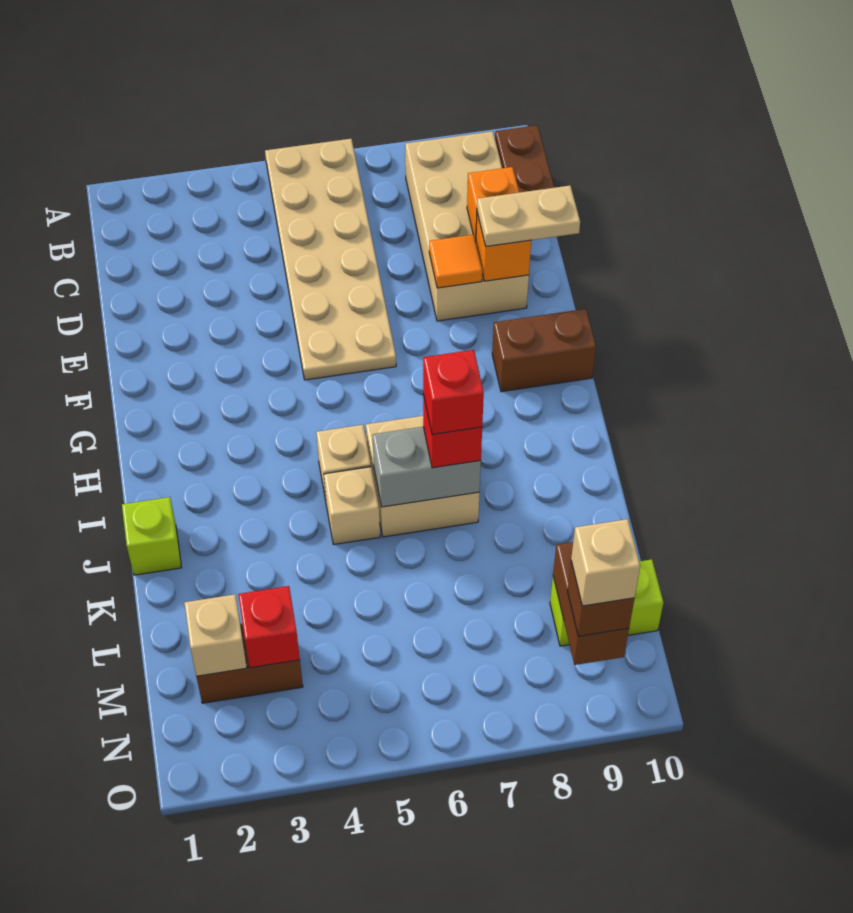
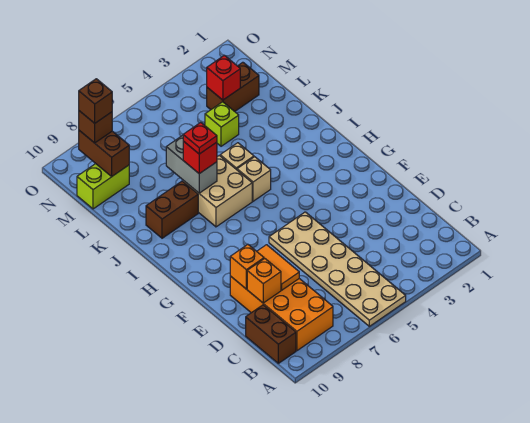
tan 2x4 brick [405,131,529,321] -> orange 2x4 brick [230,276,333,351]
orange 1x1 tile [429,234,482,288] -> orange 1x2 tile [257,245,299,290]
tan 1x2 plate [477,186,580,246] -> none
brown 1x2 brick [492,309,596,392] -> brown 1x2 brick moved to [146,181,198,238]
lime 1x1 brick [122,497,182,575] -> lime 1x1 brick moved to [205,102,239,146]
grey 1x2 brick [372,427,481,507] -> grey 1x2 brick turned to [166,135,217,193]
red 1x1 brick [423,350,484,435] -> red 1x1 plate [183,123,217,154]
tan 1x1 brick [184,594,247,676] -> none
tan 1x1 brick [571,519,640,606] -> brown 1x1 brick [79,79,112,123]

